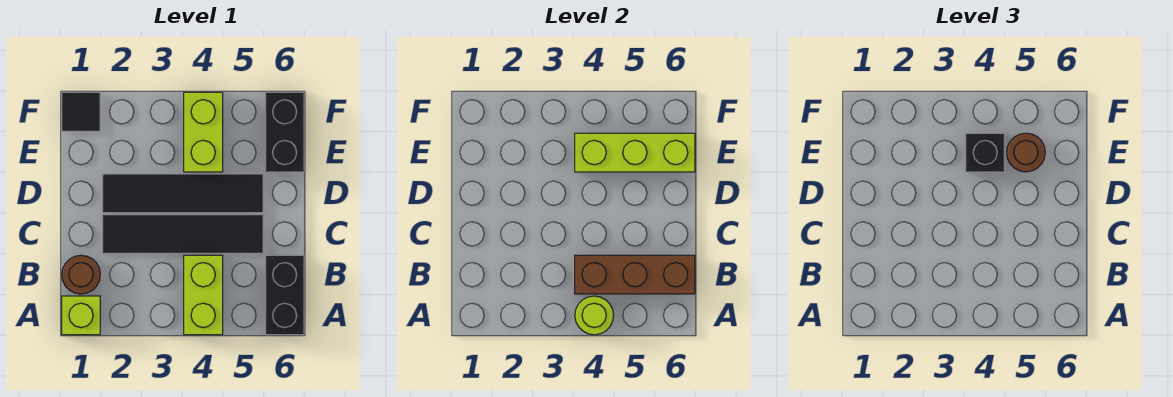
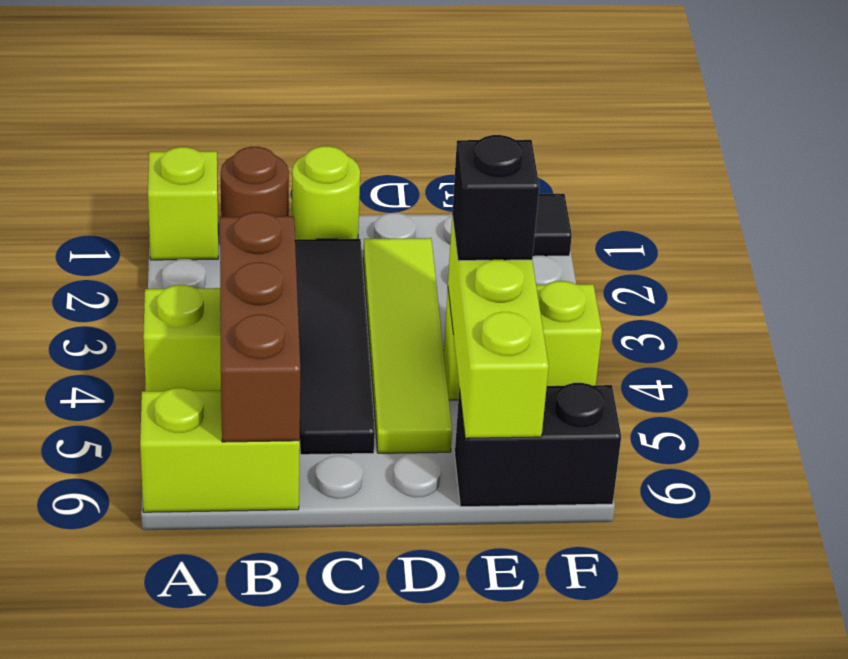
lime 1x1 round brick [575,296,614,335] -> lime 1x1 round brick moved to [292,146,360,239]
black 1x2 brick [265,255,304,335] -> lime 1x2 brick [140,388,300,512]
black 1x4 tile [102,174,263,213] -> lime 1x4 tile [363,238,452,453]
brown 1x1 round brick [1007,133,1045,172] -> none

